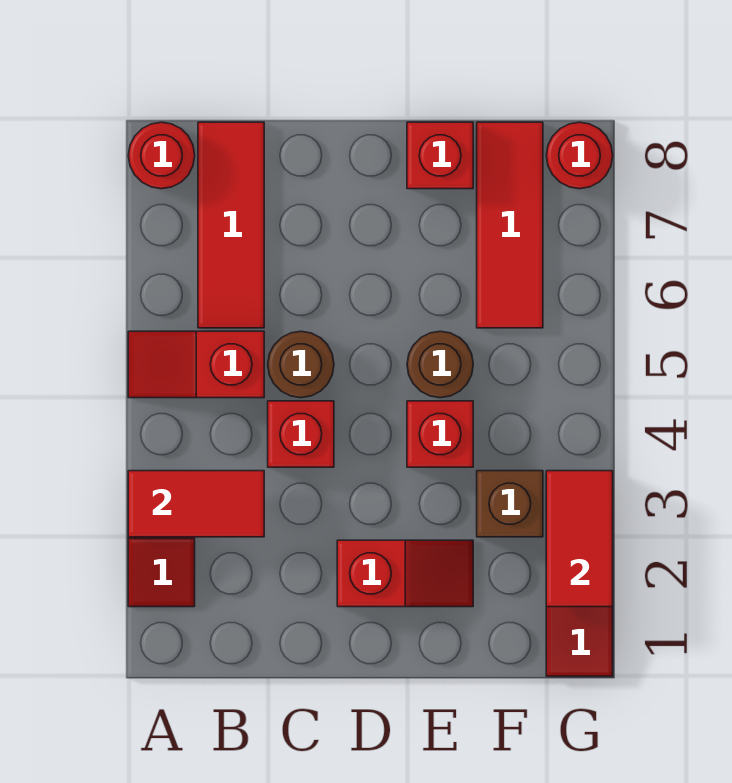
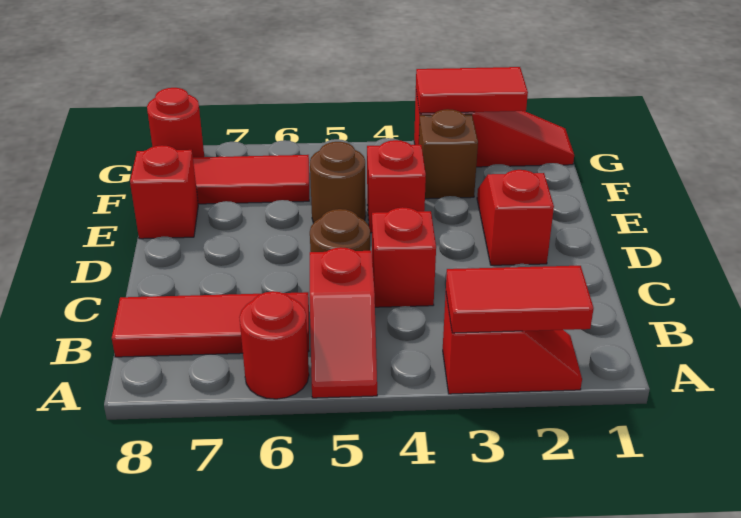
red 1x2 tile [128,471,264,537] -> red 1x2 tile turned to [446,266,594,333]
red 1x1 round brick [128,122,195,189] -> red 1x1 round brick moved to [239,291,309,399]

